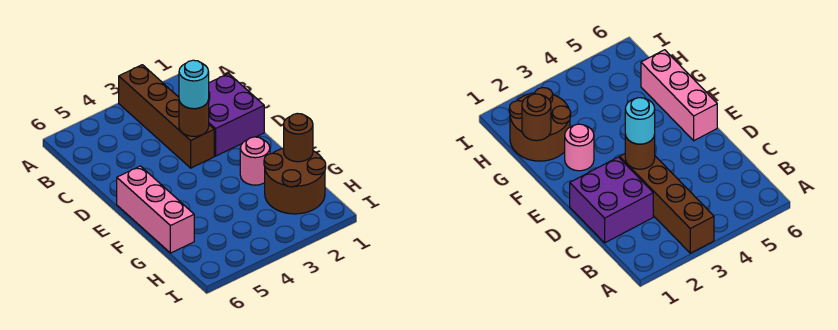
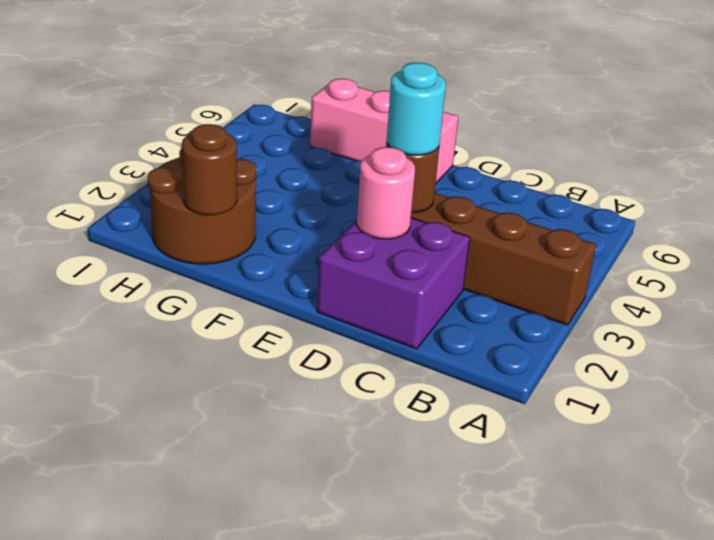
pink 1x1 round brick [240,137,270,185] -> pink 1x1 round brick moved to [357,147,415,239]

